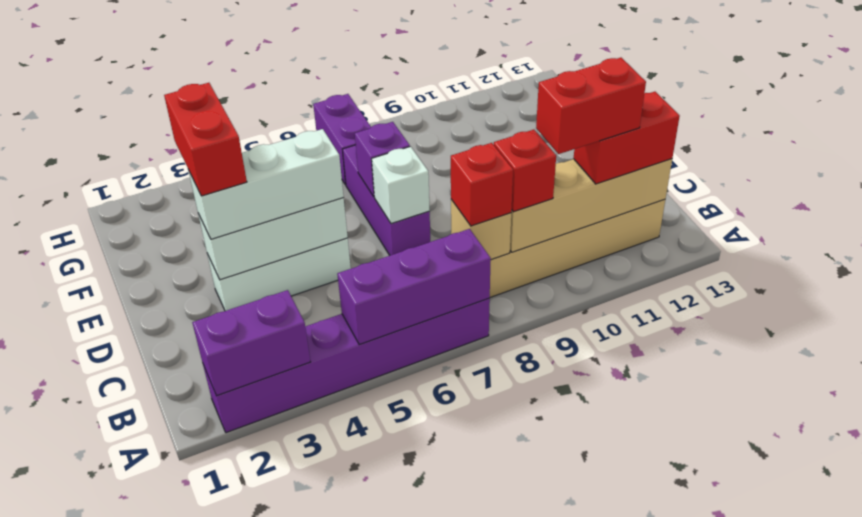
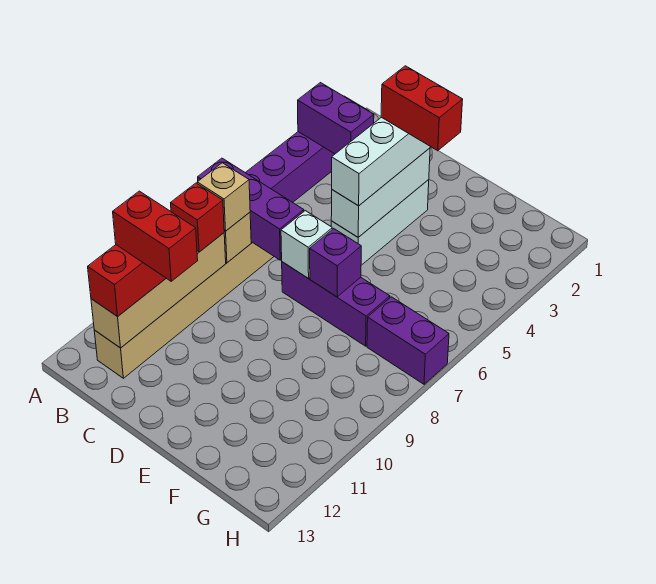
purple 1x2 brick [192,290,310,396] -> purple 1x2 brick turned to [298,83,374,154]
purple 1x3 brick [337,229,491,345] -> purple 1x3 brick turned to [198,158,304,260]
red 1x1 brick [451,143,513,226] -> tan 1x1 brick [197,163,250,231]
red 1x2 brick [536,58,646,154] -> red 1x2 brick turned to [113,191,198,281]

